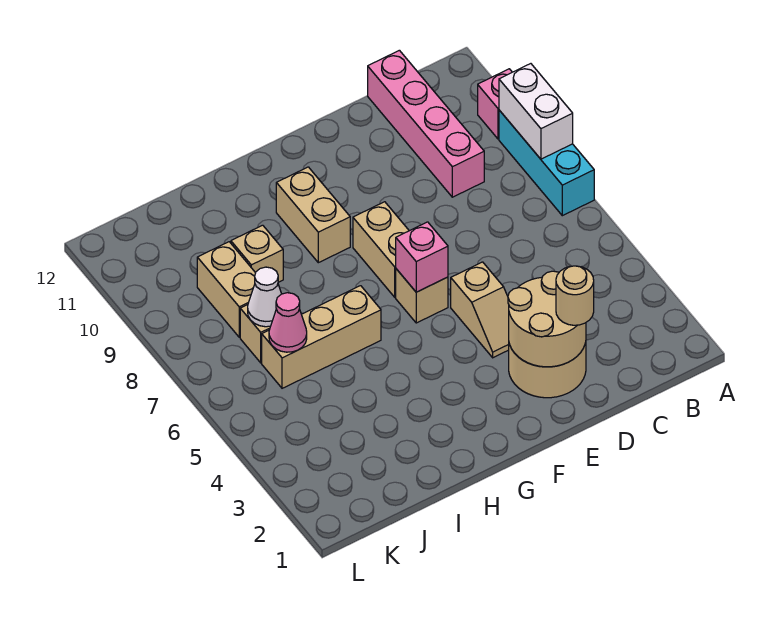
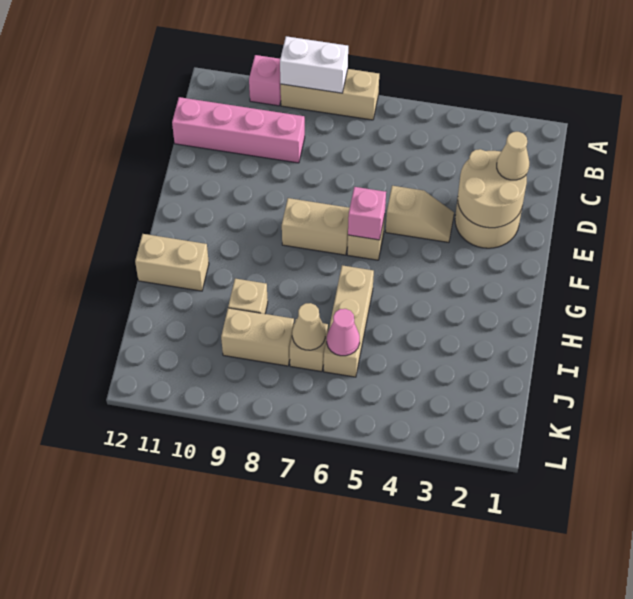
cyan 1x3 brick [499,110,594,216] -> tan 1x3 brick [281,69,379,120]
tan 1x1 round brick [556,266,594,325] -> tan 1x1 cone [497,132,529,180]
tan 1x2 brick [276,167,350,263] -> tan 1x2 brick moved to [135,234,209,291]
white 1x1 cone [248,267,281,327] -> tan 1x1 cone [292,303,325,350]

